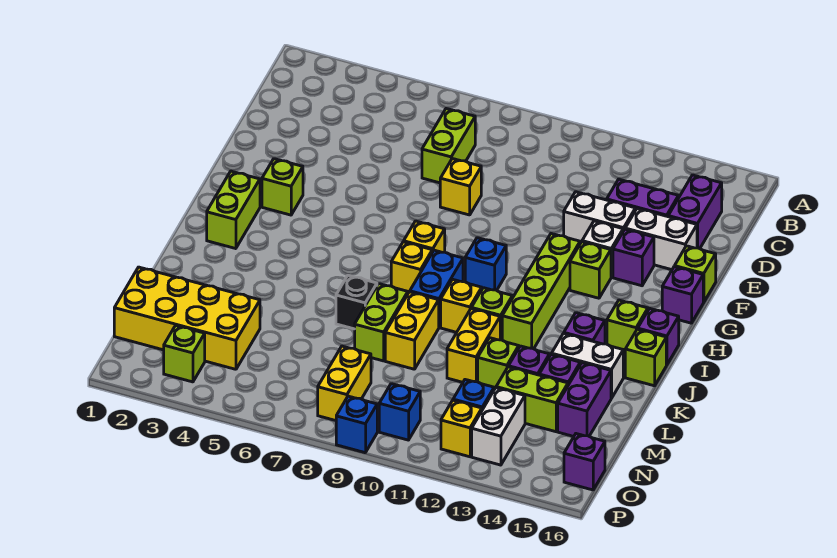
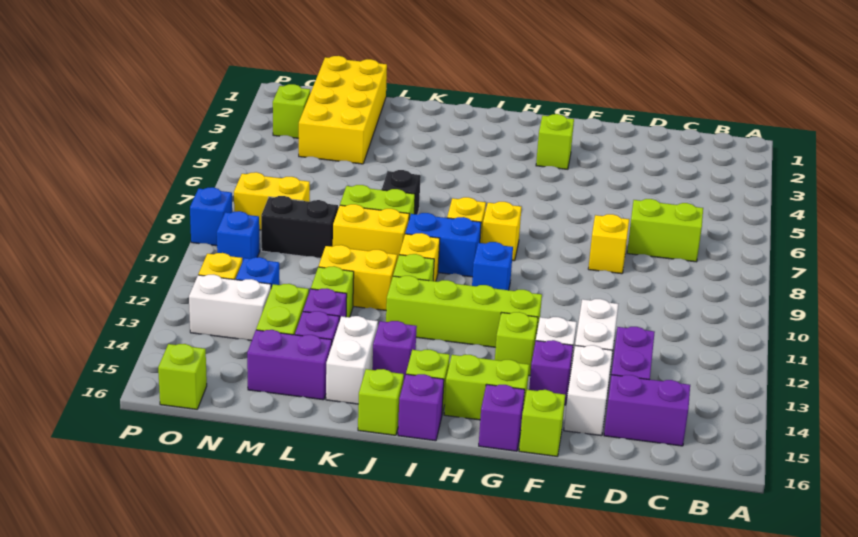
lime 1x2 brick [207,171,260,249] -> lime 1x2 brick moved to [444,355,529,420]
none -> black 1x2 brick [261,196,338,258]
purple 1x1 brick [564,434,605,490] -> lime 1x1 brick [158,344,207,409]

